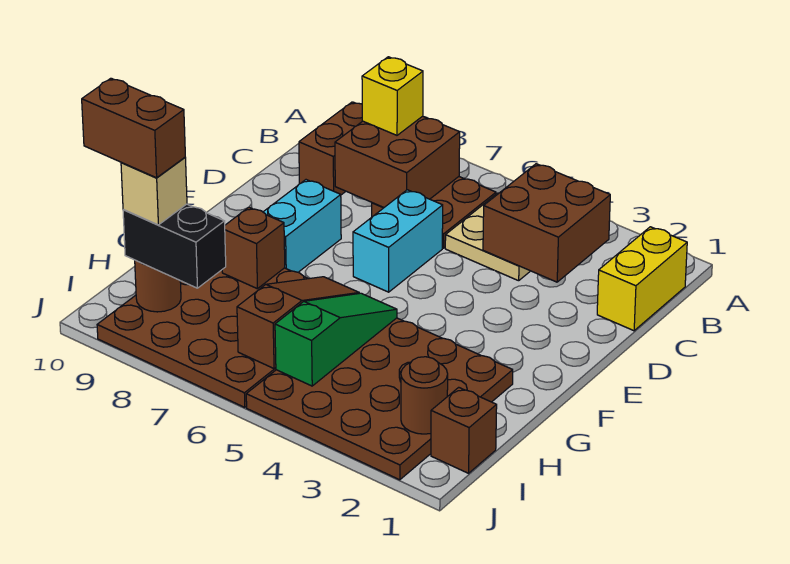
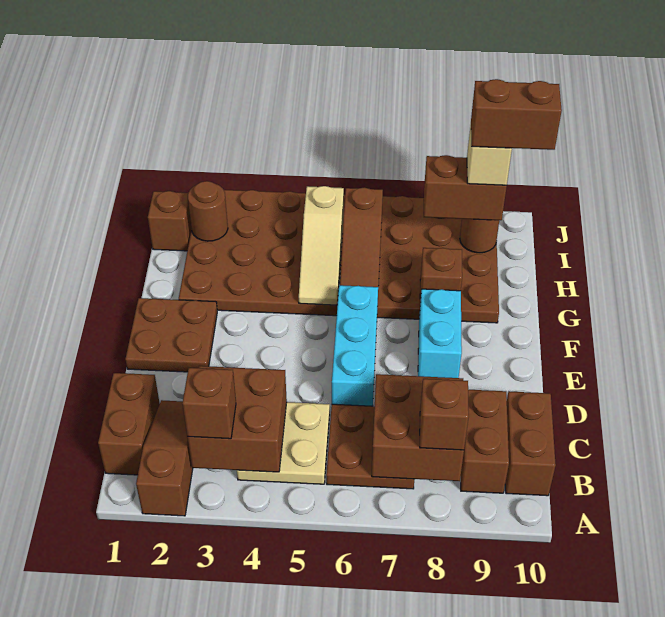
none -> brown 1x3 slope [136,400,193,516]
yellow 1x2 brick [597,227,687,331] -> brown 1x2 brick [98,373,160,475]
none -> brown 1x1 brick [182,368,236,439]
yellow 1x1 brick [362,57,423,135] -> brown 1x1 brick [420,379,469,450]
none -> brown 1x2 brick [505,391,556,496]
cyan 1x2 brick [353,190,443,292] -> cyan 1x3 brick [332,285,378,406]
none -> brown 2x2 plate [125,298,217,372]
green 1x3 slope [275,293,397,386] -> tan 1x3 slope [299,186,344,305]
black 1x2 brick [123,204,226,288] -> brown 1x2 brick [424,155,507,220]

